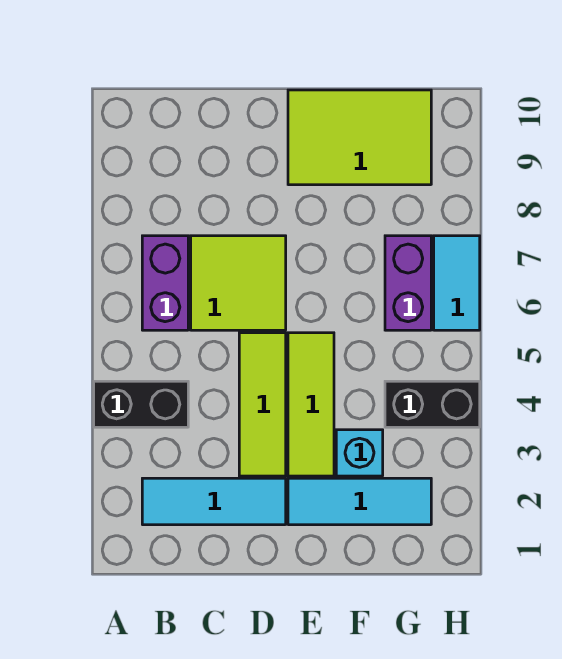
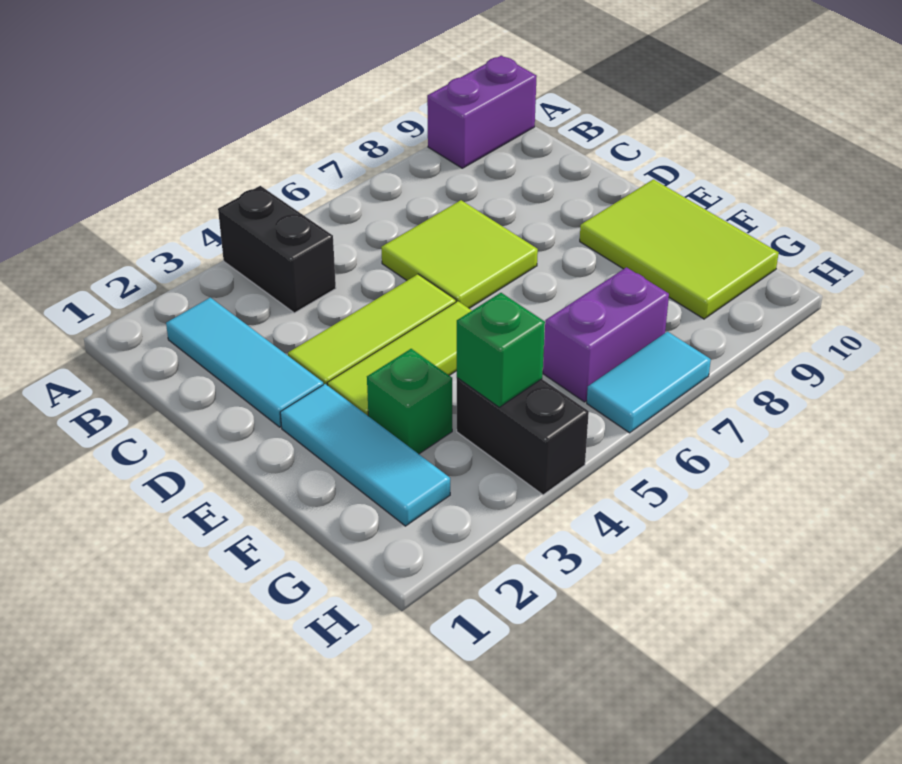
purple 1x2 brick [142,236,188,330] -> purple 1x2 brick moved to [427,56,537,168]
cyan 1x1 brick [336,430,383,476] -> green 1x1 brick [367,349,452,454]
none -> green 1x1 brick [457,293,545,407]

